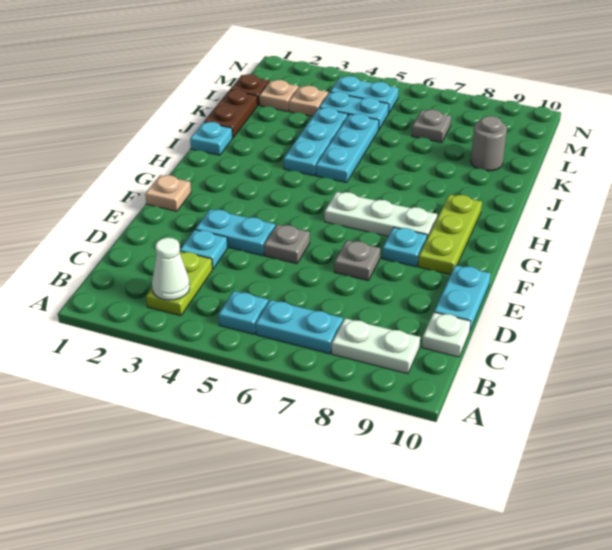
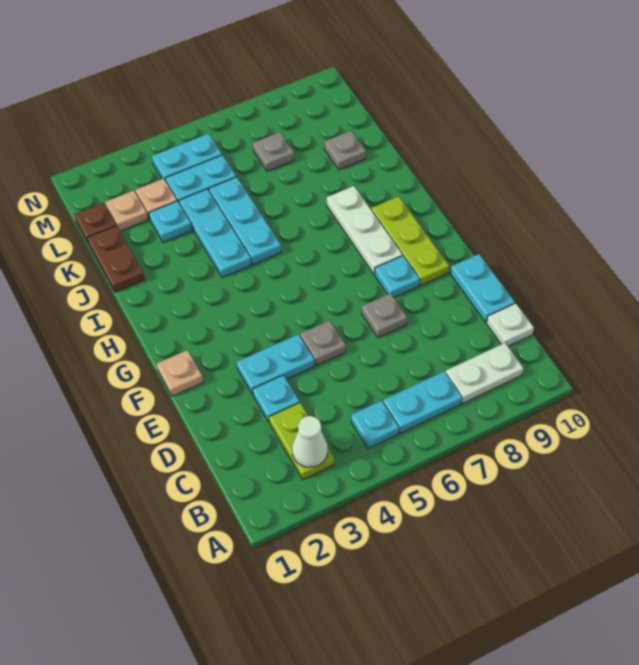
white 1x3 plate [325,192,437,238] -> white 1x3 plate turned to [326,186,402,274]
cyan 1x1 plate [190,122,232,155] -> cyan 1x1 plate moved to [149,201,192,243]
grey 1x1 round brick [471,116,507,171] -> grey 1x1 plate [324,131,366,170]

